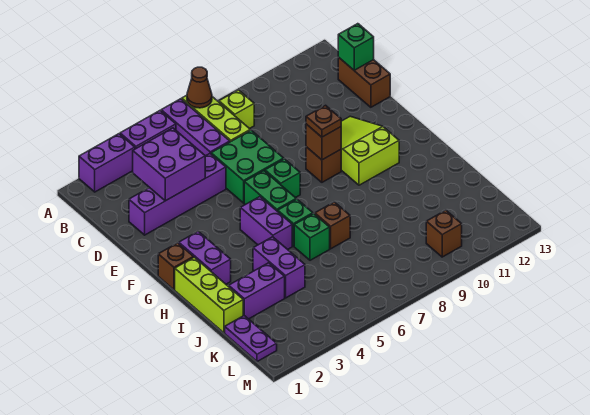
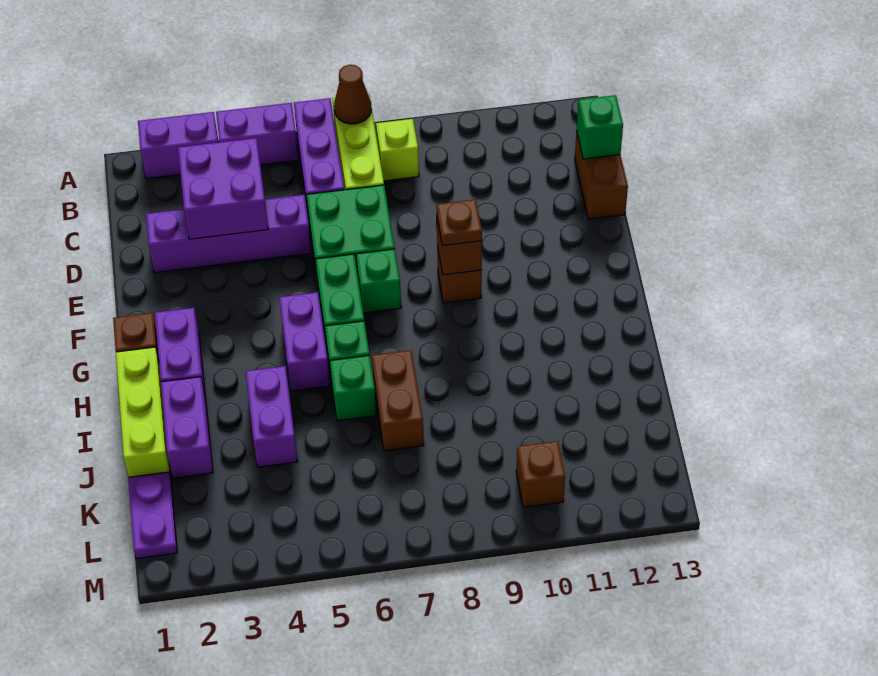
lime 2x3 slope [341,116,399,185] -> none
brown 1x1 brick [315,202,350,249] -> brown 1x2 brick [372,350,424,451]
purple 1x2 brick [229,263,285,319] -> purple 1x2 brick turned to [161,377,213,478]

